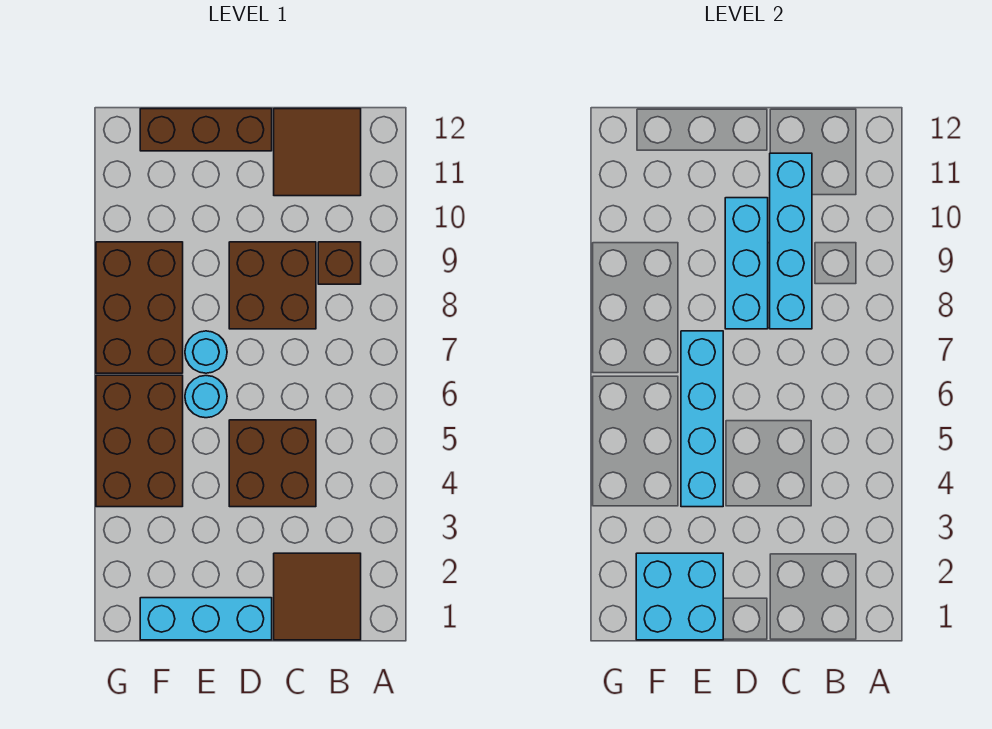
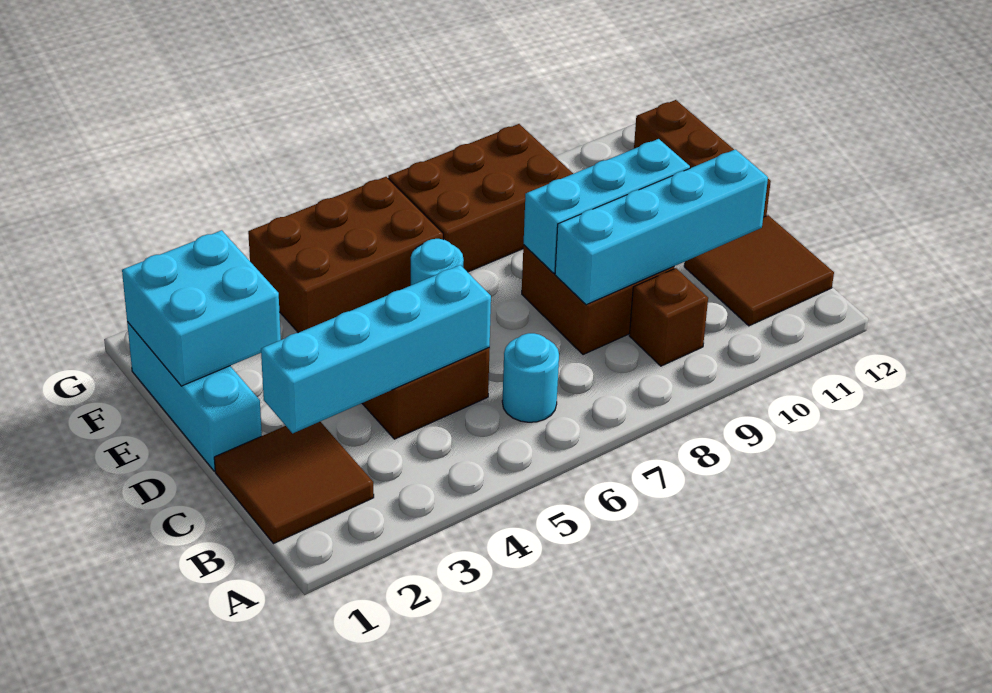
cyan 1x4 brick [681,331,723,507] -> cyan 1x4 brick moved to [261,265,491,433]
cyan 1x1 round brick [185,331,227,373] -> cyan 1x1 round brick moved to [502,333,559,422]

